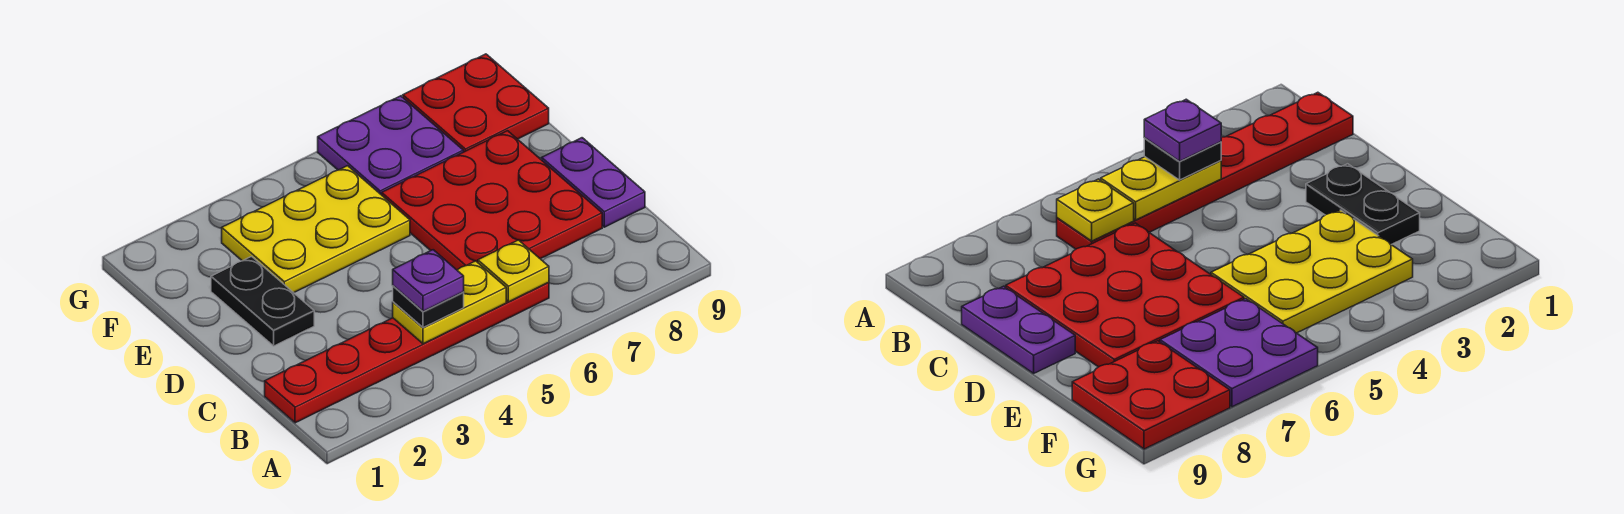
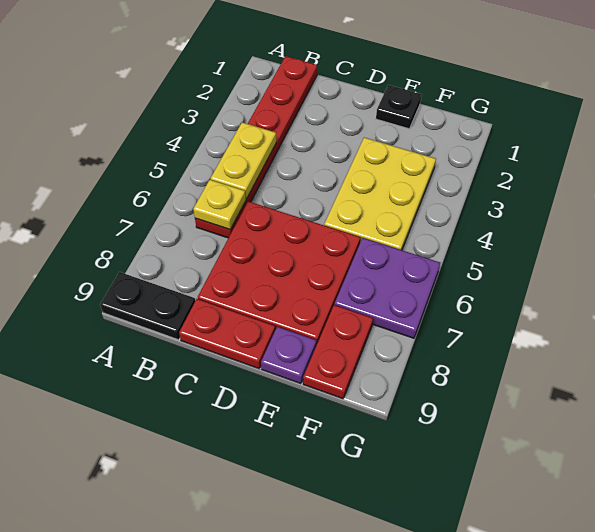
black 1x1 plate [393,286,464,328] -> black 1x1 plate moved to [376,85,422,129]
purple 1x1 plate [393,250,464,311] -> purple 1x1 plate moved to [261,327,316,384]
purple 1x2 plate [542,138,645,227] -> red 1x2 plate [179,299,275,369]
black 1x2 plate [211,256,314,346] -> black 1x2 plate moved to [100,272,195,340]
red 2x2 plate [403,54,549,152] -> red 1x2 plate [303,305,373,399]

